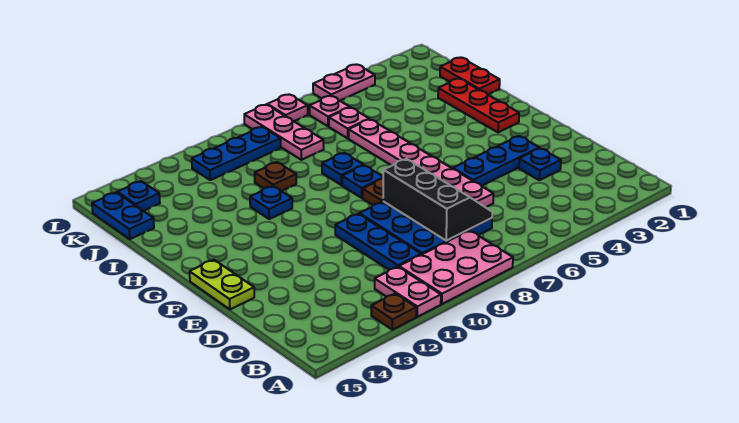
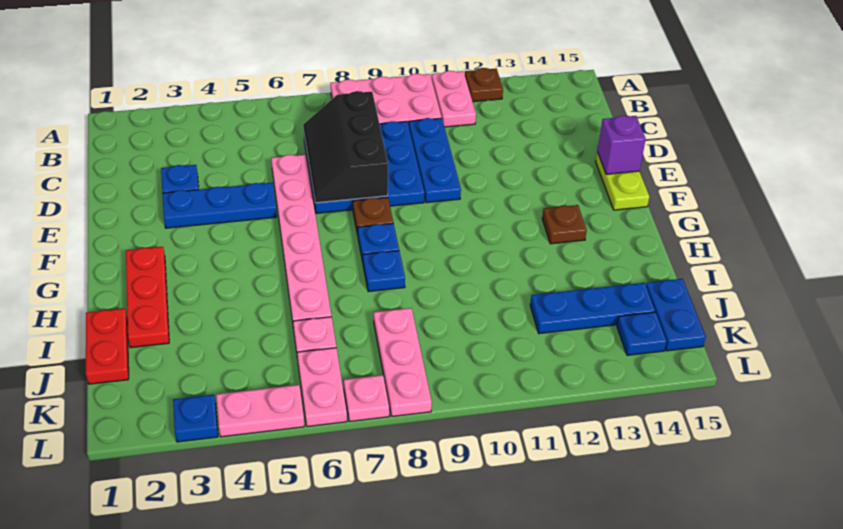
none -> purple 1x1 brick [597,116,646,174]
blue 1x1 plate [250,186,292,219] -> blue 1x1 plate moved to [173,395,218,442]
brown 1x1 plate [255,162,296,191] -> brown 1x1 plate moved to [542,205,587,244]
pink 1x1 plate [310,96,350,126] -> pink 1x2 plate [297,348,347,427]
blue 1x3 plate [192,127,281,180] -> blue 1x3 plate moved to [530,283,655,334]

